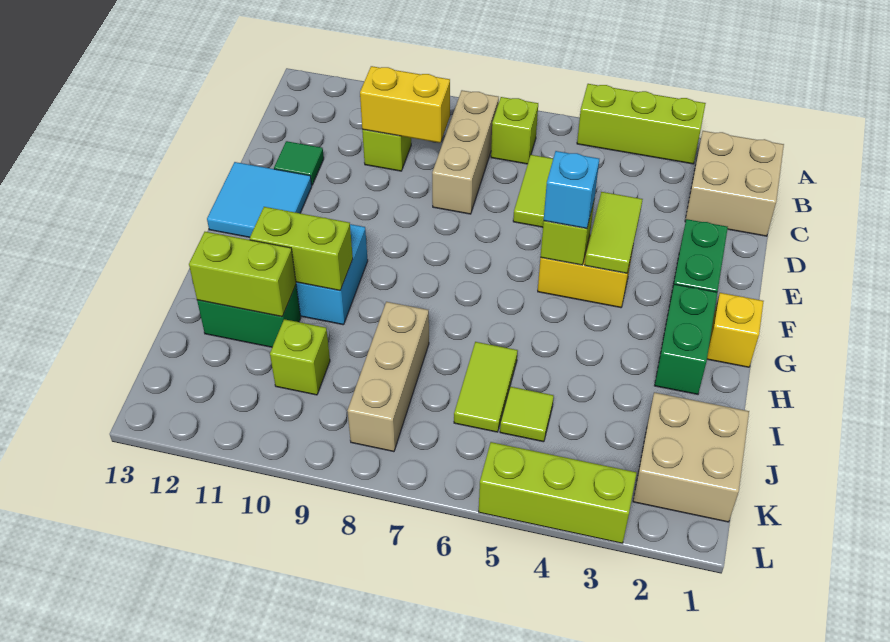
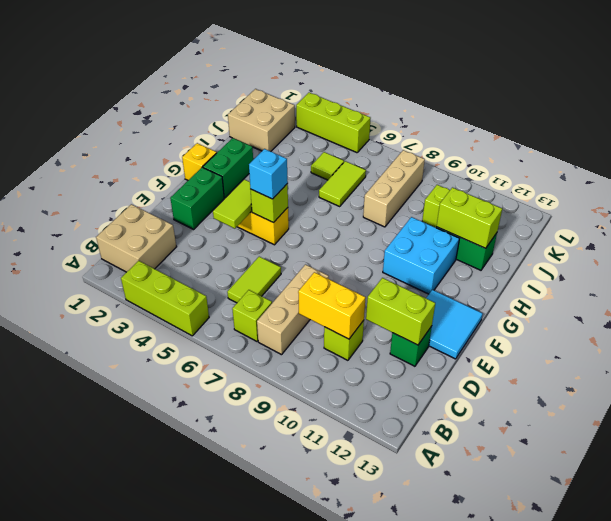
green 1x1 tile [274,141,324,185] -> green 1x1 brick [390,326,432,366]
lime 1x2 brick [250,207,353,290] -> lime 1x2 brick moved to [366,278,435,345]

